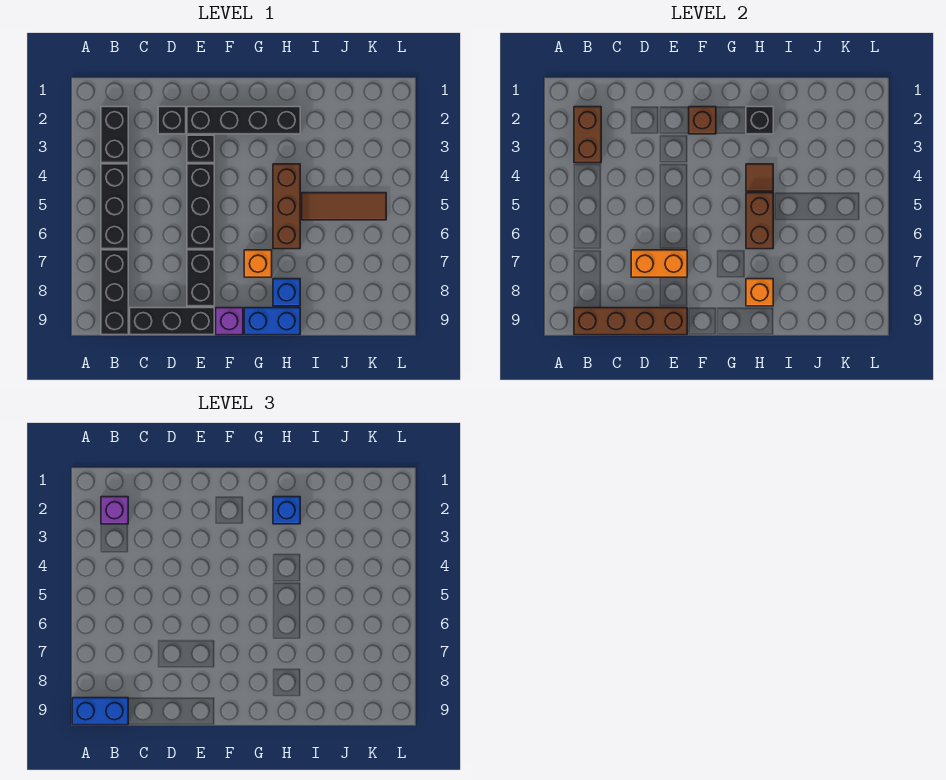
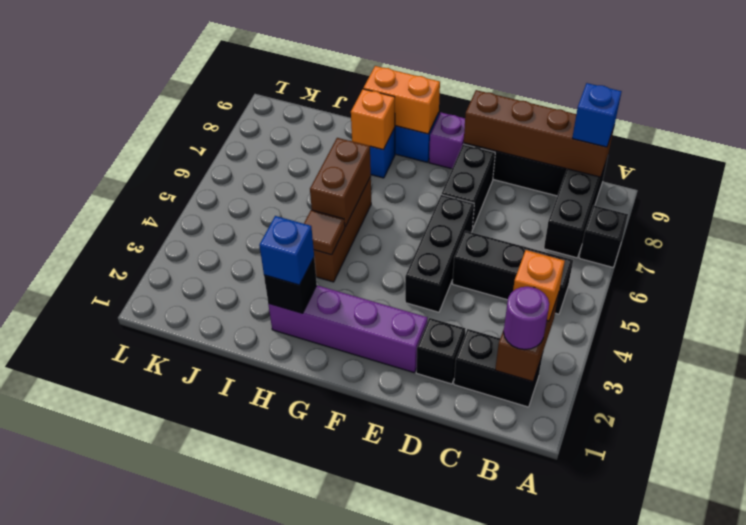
blue 1x2 brick [72,698,128,725] -> blue 1x1 brick [572,83,622,147]
black 1x2 brick [101,107,128,163] -> black 1x2 brick turned to [454,329,543,407]
purple 1x1 brick [101,497,128,524] -> purple 1x1 round brick [504,287,549,350]
black 1x3 brick [101,164,128,249] -> black 1x3 brick turned to [452,231,573,314]
orange 1x2 brick [631,250,687,277] -> orange 1x2 brick moved to [363,66,440,134]
black 1x4 brick [187,107,300,134] -> purple 1x4 brick [268,285,427,373]
black 1x1 brick [187,135,214,163] -> black 1x1 brick moved to [579,205,628,267]
brown 1x1 brick [689,107,716,134] -> none
orange 1x1 brick [244,250,272,277] -> orange 1x1 brick moved to [513,250,565,321]
brown 1x3 tile [302,193,386,220] -> none

